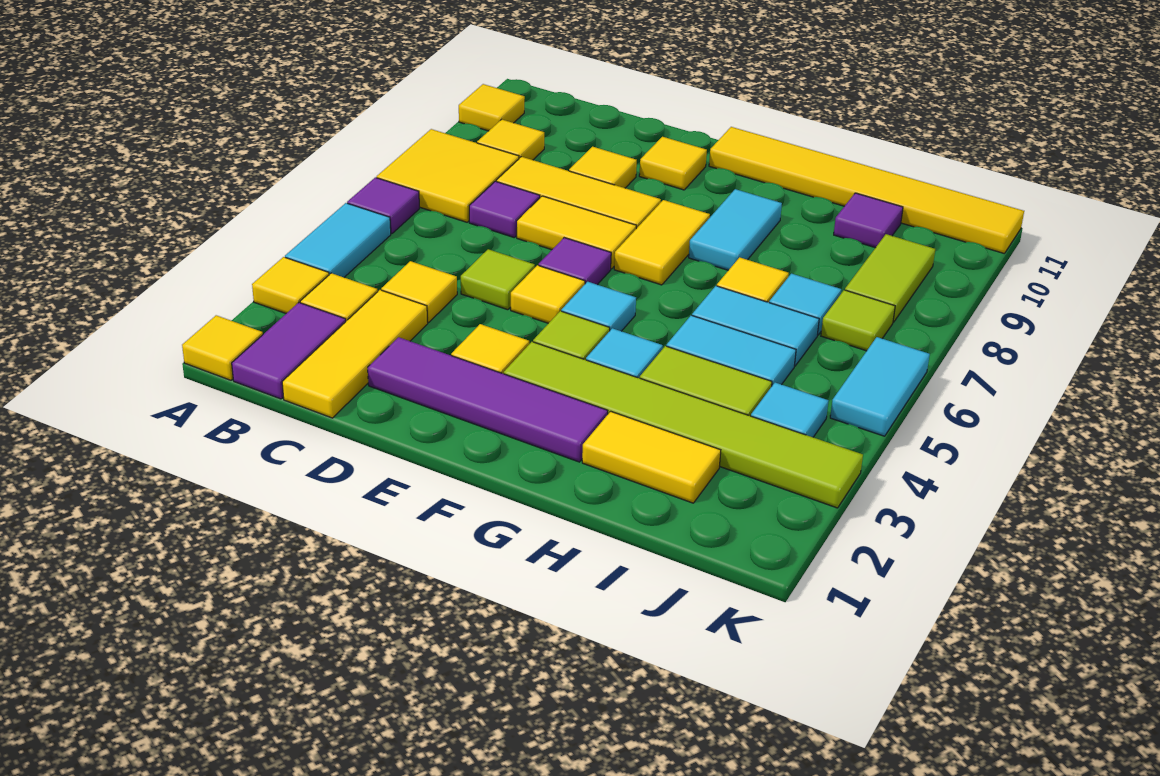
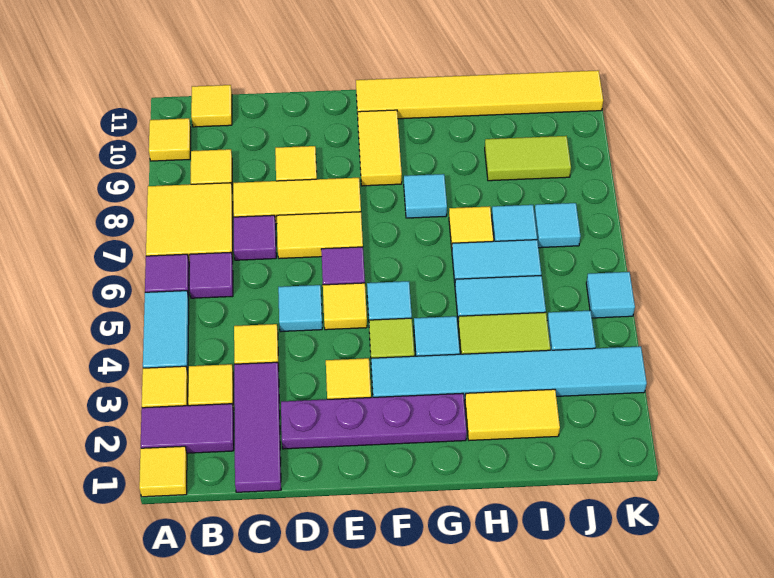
purple 1x2 tile [232,303,346,399] -> purple 1x2 tile turned to [141,404,234,453]
yellow 1x3 tile [282,290,428,418] -> purple 1x3 tile [234,362,281,492]
purple 1x4 tile [368,337,608,462] -> purple 1x4 plate [281,393,467,449]
lime 1x1 tile [461,249,535,310] -> cyan 1x1 tile [278,285,322,332]
yellow 1x1 tile [639,137,707,190] -> yellow 1x1 tile moved to [191,85,232,127]
lime 1x6 tile [504,342,863,508] -> cyan 1x6 tile [371,346,647,401]
yellow 1x2 tile [614,200,710,285] -> yellow 1x2 tile moved to [358,110,402,186]
cyan 1x2 tile [689,189,782,270] -> cyan 1x1 tile [404,174,447,218]
purple 1x1 tile [834,193,903,248] -> purple 1x1 tile moved to [189,252,233,298]
lime 1x1 tile [821,290,895,351] -> cyan 1x1 tile [534,203,581,248]
lime 1x2 tile [845,234,935,322] -> lime 1x2 tile turned to [485,136,571,181]
cyan 1x2 tile [830,337,930,436] -> cyan 1x1 tile [586,272,635,318]

